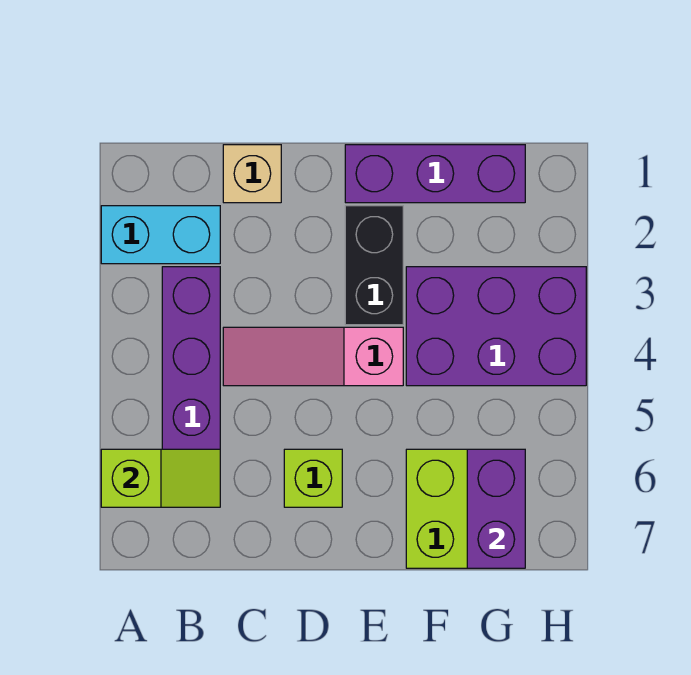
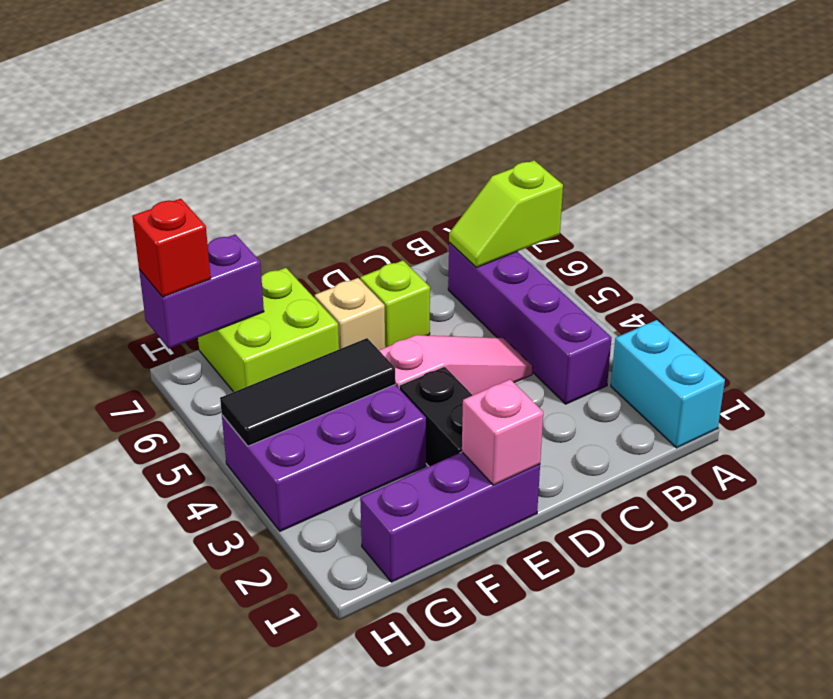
cyan 1x2 brick [101,206,220,264] -> cyan 1x2 brick turned to [611,320,725,448]
tan 1x1 brick [223,145,281,203] -> tan 1x1 brick moved to [315,278,385,350]
none -> pink 1x1 brick [462,379,543,485]
none -> black 1x3 tile [220,338,396,446]
purple 1x2 brick [467,449,525,568] -> purple 1x2 brick turned to [139,234,264,349]
none -> red 1x1 brick [132,199,211,297]

